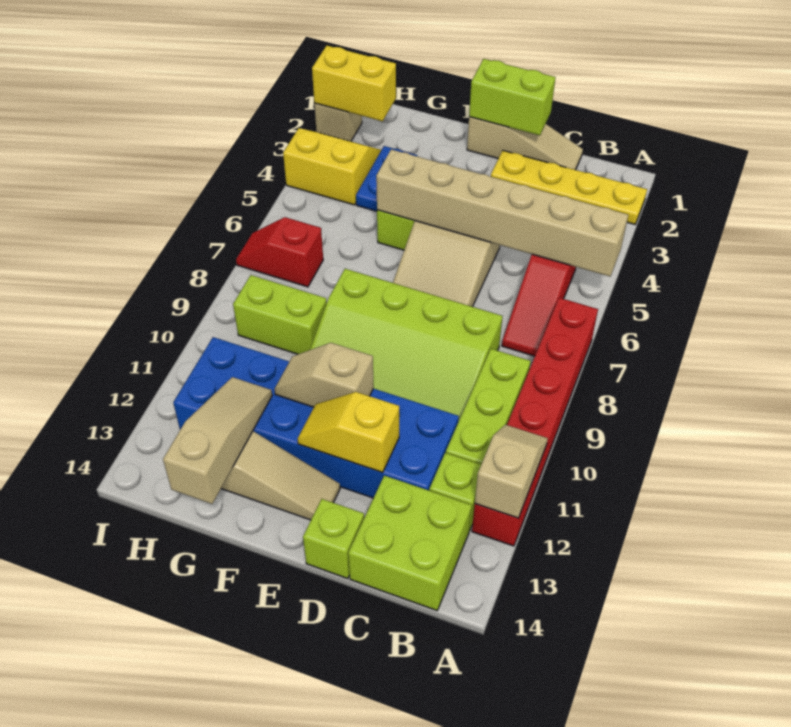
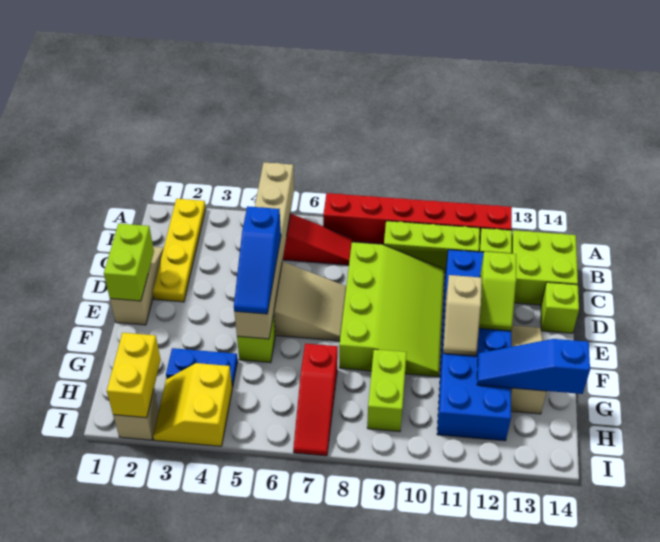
tan 1x2 slope [475,425,548,518] -> none
none -> blue 1x3 slope [234,206,281,314]
yellow 1x2 slope [298,392,399,473] -> lime 1x2 slope [479,252,516,331]
tan 1x3 slope [163,377,272,504] -> blue 1x3 slope [477,339,590,394]
red 1x2 slope [236,217,323,287] -> red 1x3 slope [293,344,338,456]

